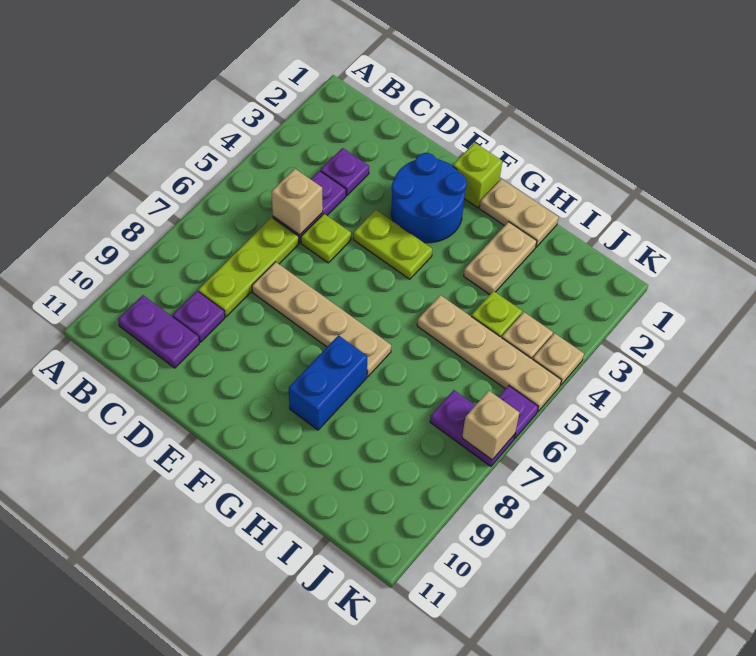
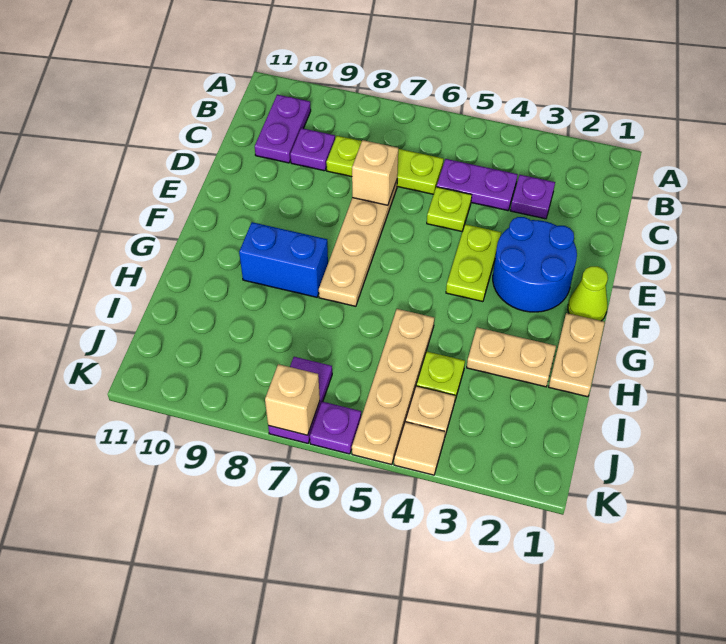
tan 1x1 brick [271,169,323,235] -> tan 1x1 brick moved to [352,140,398,205]
lime 1x1 brick [453,143,502,208] -> lime 1x1 cone [568,266,608,321]
tan 1x1 plate [533,333,584,385] -> tan 1x1 tile [394,422,445,475]

